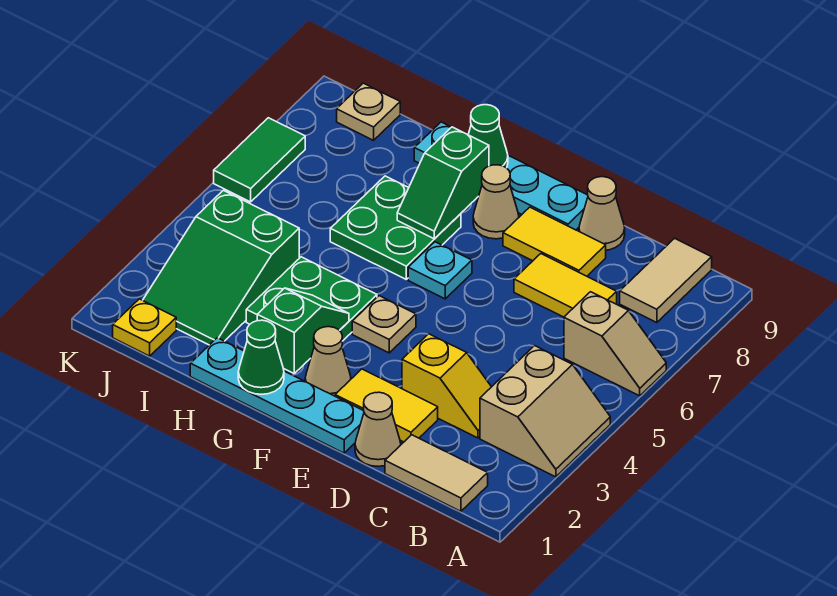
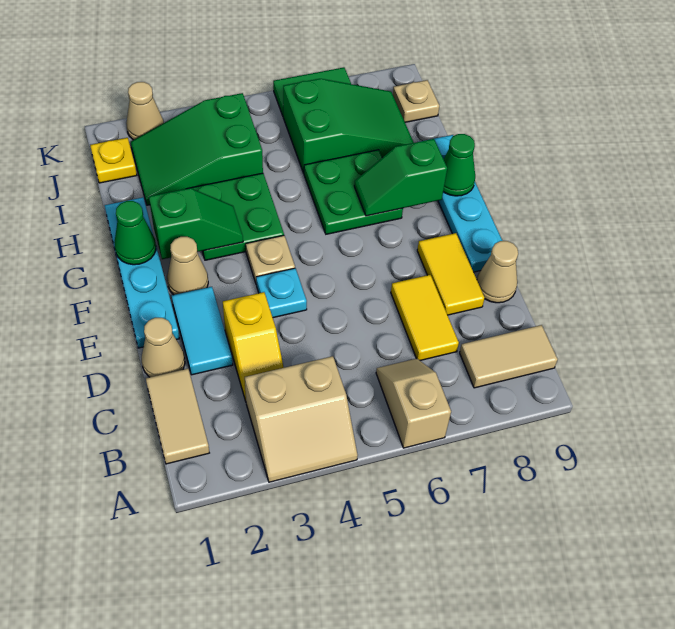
tan 1x2 slope [564,292,666,396] -> tan 1x2 slope turned to [376,358,451,448]
yellow 1x2 tile [335,369,438,442] -> cyan 1x2 tile [172,287,233,375]
cyan 1x1 plate [408,242,472,299] -> cyan 1x1 plate moved to [256,268,307,318]
tan 1x1 cone [473,165,519,239] -> tan 1x1 cone moved to [126,82,164,140]
none -> green 2x3 slope [283,79,414,173]

